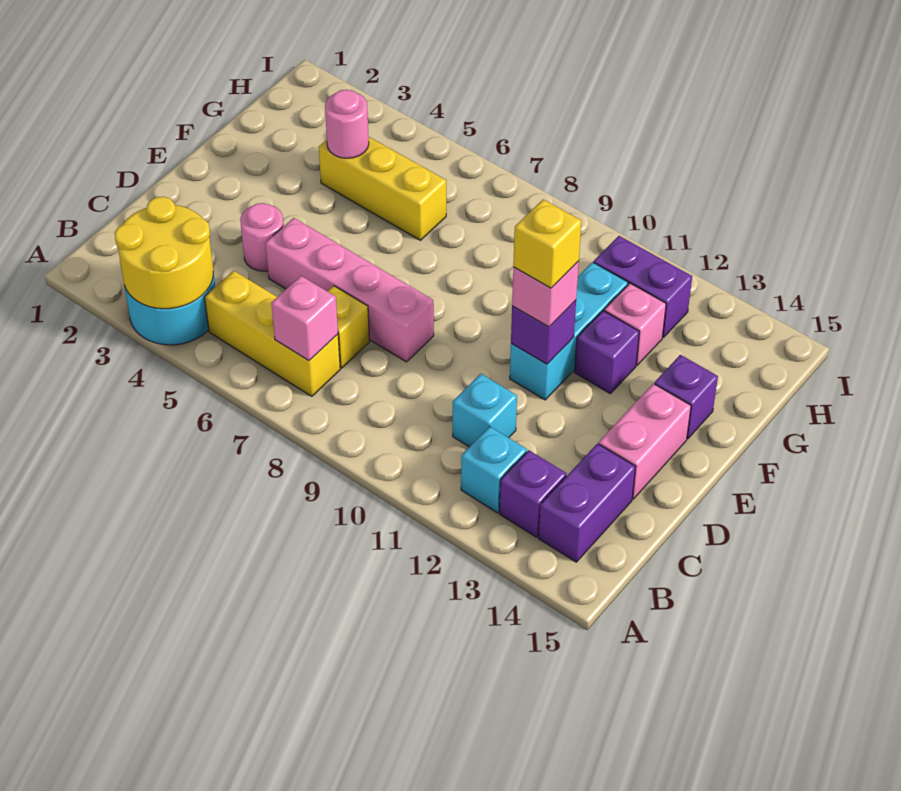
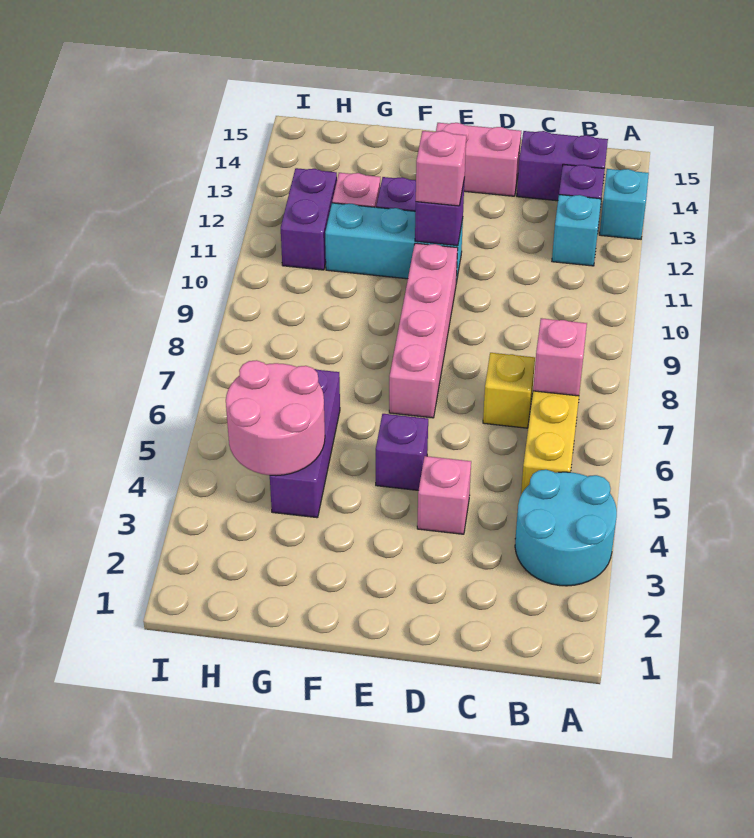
yellow 2x2 round brick [115,197,213,309] -> none
cyan 1x1 brick [453,374,517,447] -> cyan 1x1 brick moved to [600,169,649,239]
pink 1x1 round brick [240,203,284,271] -> pink 1x1 brick [417,456,471,534]
pink 1x4 brick [266,218,434,362] -> pink 1x4 brick moved to [389,243,458,418]
yellow 1x1 brick [513,199,581,288] -> none
purple 1x1 brick [654,355,718,439] -> purple 1x1 brick moved to [376,414,428,490]
yellow 1x3 brick [319,137,446,240] -> purple 1x3 brick [270,369,340,518]
pink 1x1 round brick [325,90,369,158] -> pink 2x2 round brick [226,360,325,476]

